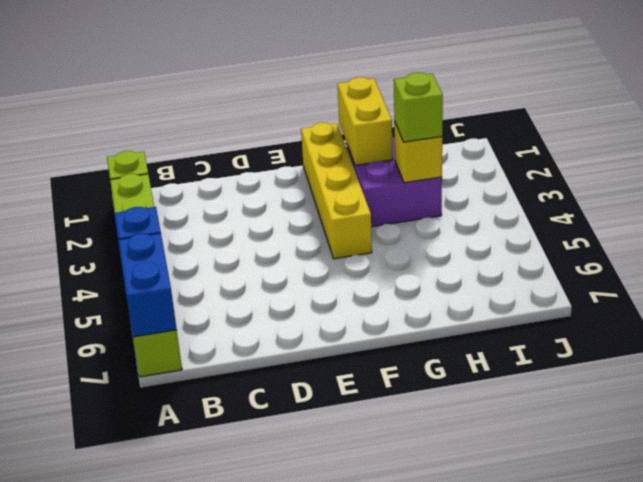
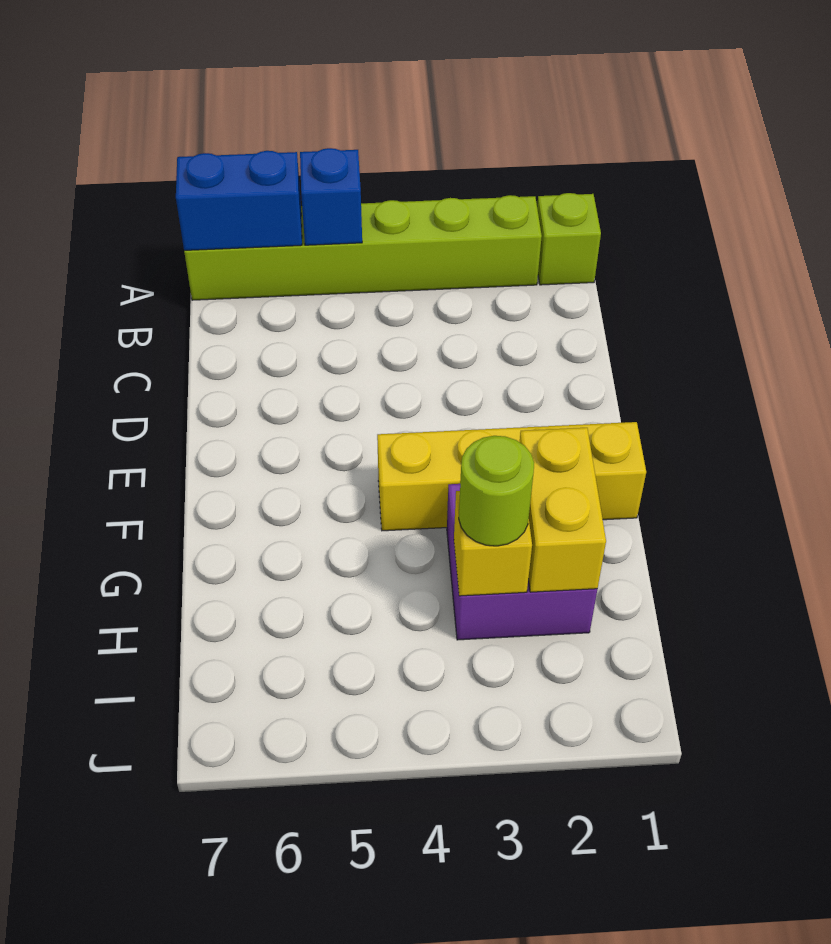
yellow 1x2 brick [338,77,393,165] -> yellow 1x2 brick turned to [520,428,606,592]
lime 1x1 brick [394,73,443,142] -> lime 1x1 round brick [459,436,534,546]

